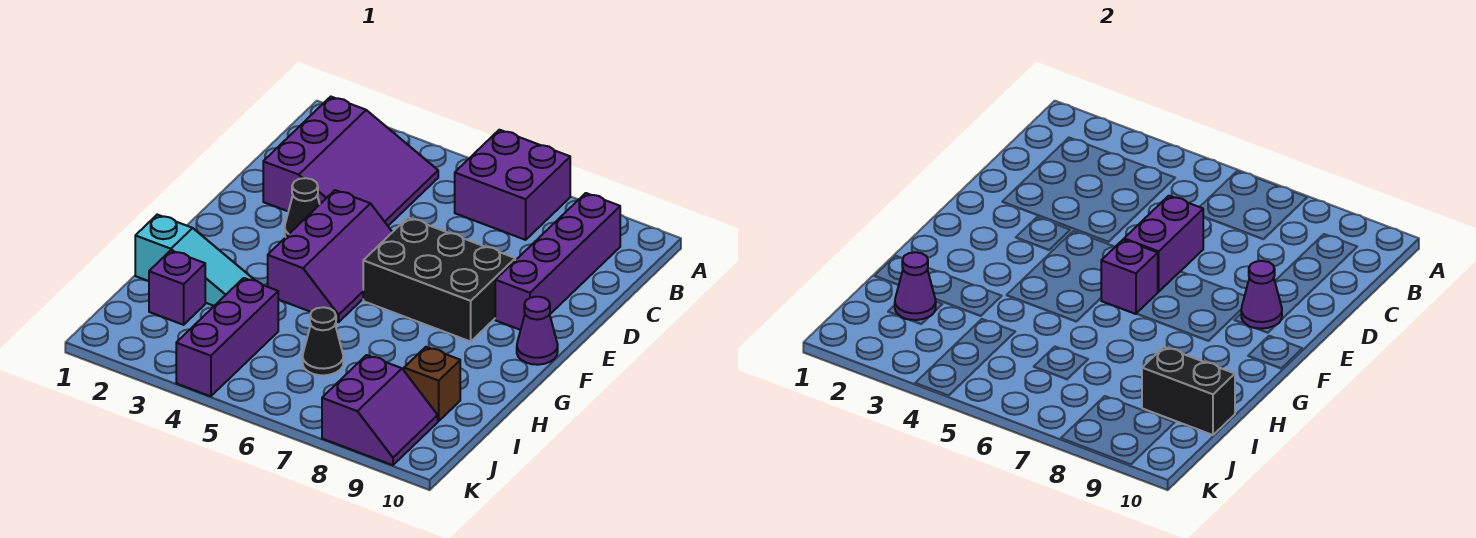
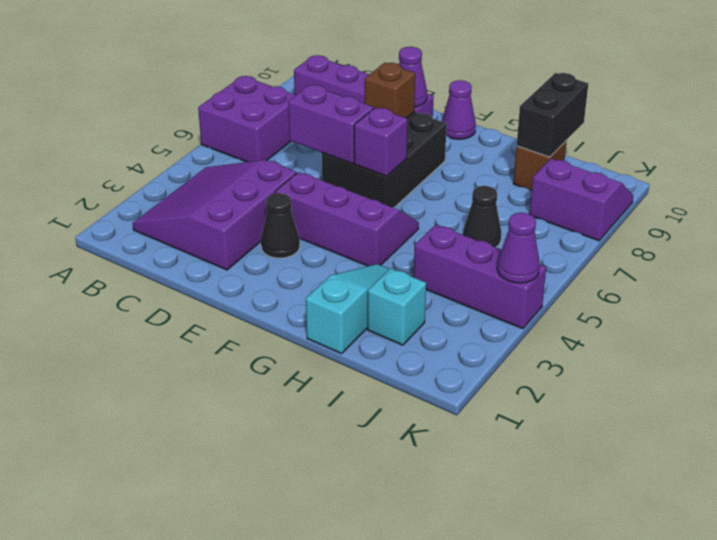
purple 3x3 slope [263,97,438,226] -> purple 3x3 slope turned to [133,160,296,270]
none -> brown 1x1 brick [365,63,415,118]
purple 1x1 brick [149,250,205,325] -> cyan 1x1 brick [368,268,426,345]
purple 1x1 cone [895,252,936,320] -> purple 1x1 cone moved to [497,213,540,283]

